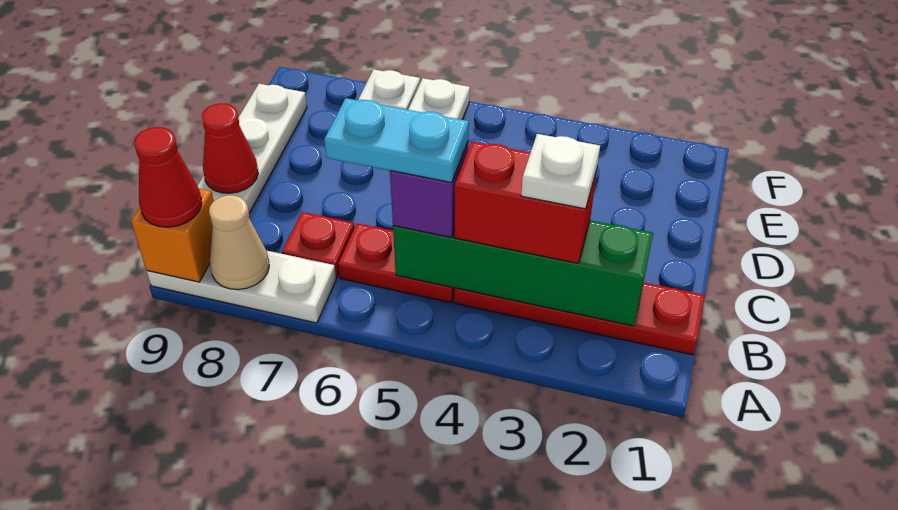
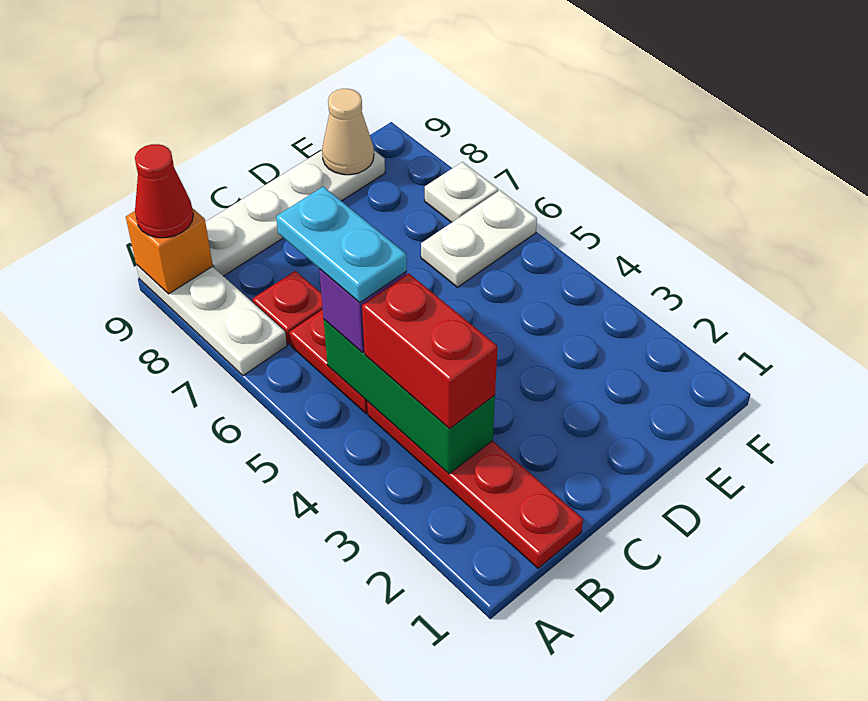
tan 1x1 cone [209,195,269,290] -> tan 1x1 cone moved to [322,89,374,175]
green 1x4 brick [393,220,653,326] -> green 1x3 brick [324,320,495,474]
white 1x1 plate [521,134,600,209] -> none
red 1x1 cone [202,103,258,193] -> none

